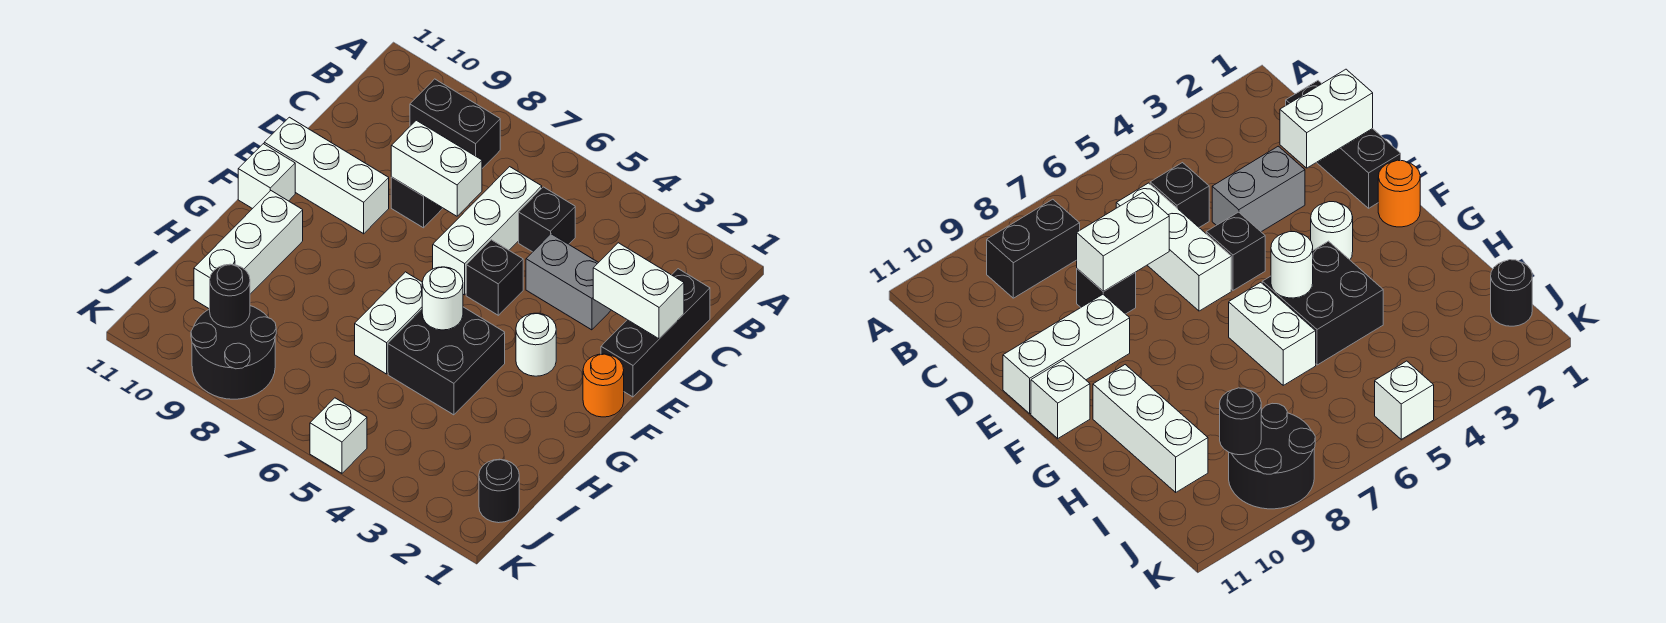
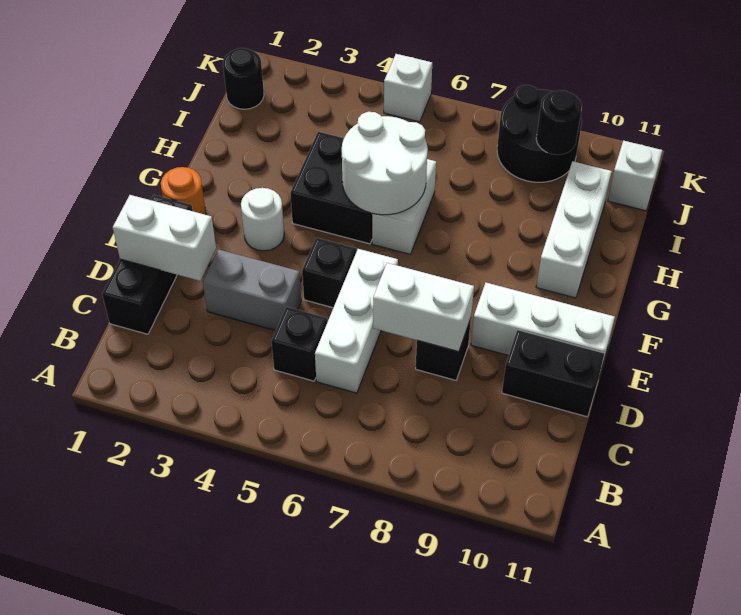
black 1x2 brick [410,79,500,168] -> black 1x2 brick moved to [502,330,604,417]
white 1x1 brick [238,144,295,209] -> white 1x1 brick moved to [608,141,663,211]
white 1x1 round brick [422,267,463,330] -> white 2x2 round brick [342,112,428,215]

